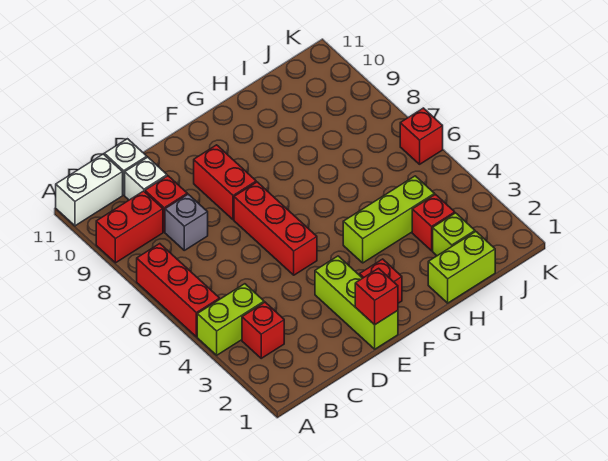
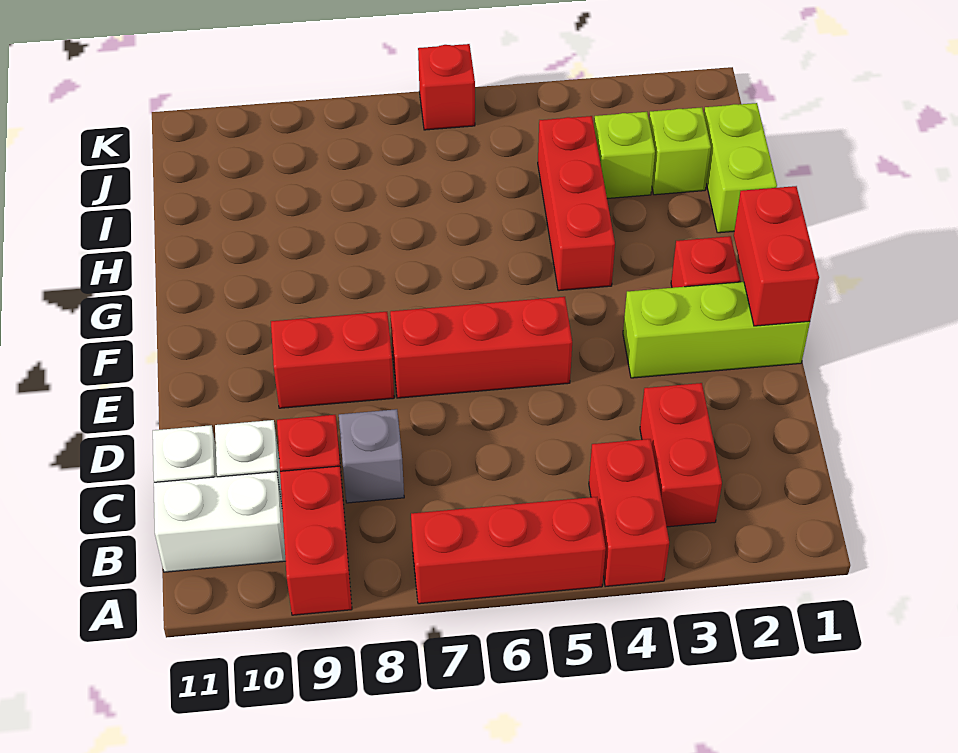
lime 1x2 brick [197,284,264,355] -> red 1x2 brick [589,439,669,586]
white 1x2 brick [56,154,123,226] -> white 1x2 brick turned to [154,472,286,572]
red 1x1 brick [242,302,284,358] -> red 1x2 brick [640,383,722,527]
red 1x1 brick [355,268,398,325] -> red 1x2 brick [734,186,819,326]
lime 1x3 brick [343,176,435,263] -> red 1x3 brick [538,116,615,291]
red 1x1 brick [412,194,455,251] -> lime 1x1 brick [594,112,655,198]

